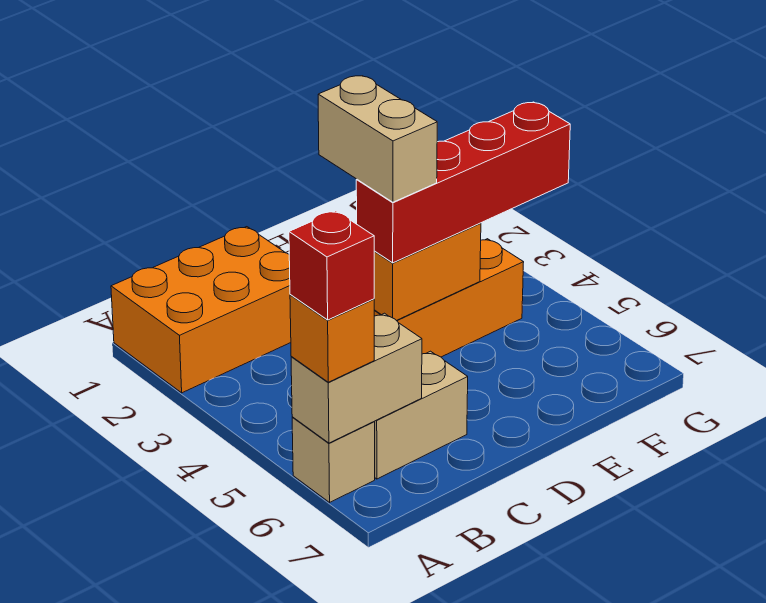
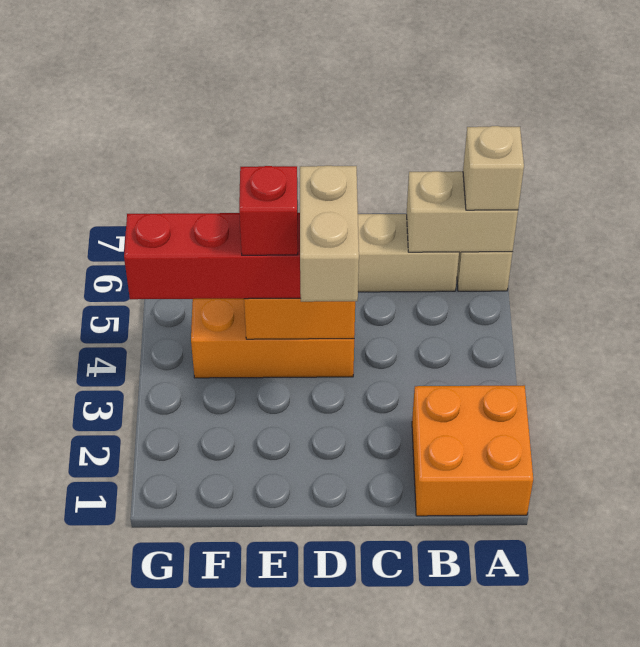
orange 2x3 brick [111,227,291,393] -> orange 2x2 brick [412,385,533,516]
orange 1x1 brick [290,295,374,382] -> tan 1x1 brick [463,126,524,210]
red 1x1 brick [289,211,374,320] -> red 1x1 brick moved to [239,166,298,255]

